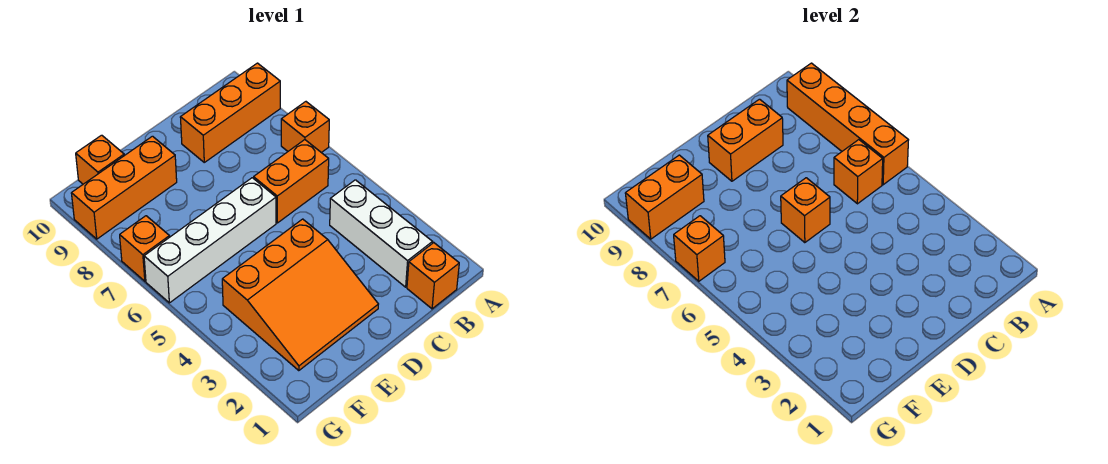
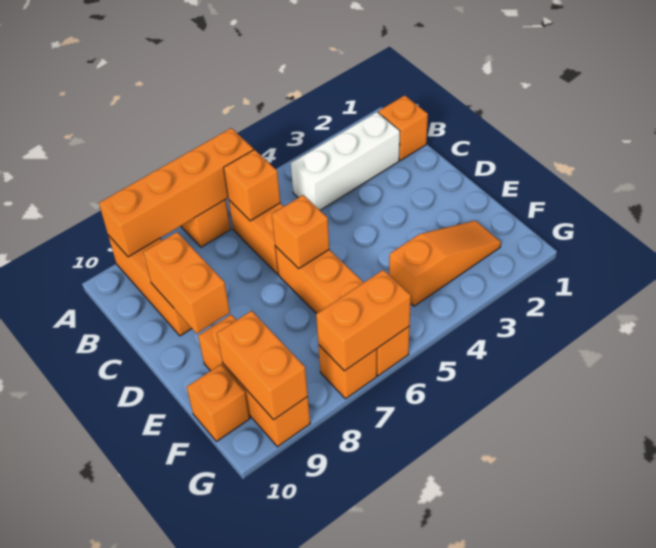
orange 3x3 slope [222,219,378,371] -> orange 1x3 slope [389,221,501,306]
white 1x4 brick [144,178,276,303] -> orange 1x4 brick [275,246,410,376]
orange 1x1 brick [674,216,725,281] -> orange 1x2 brick [316,270,411,371]

